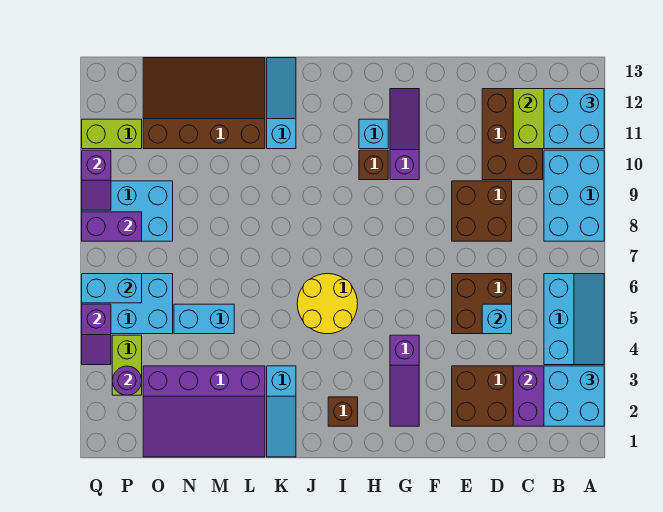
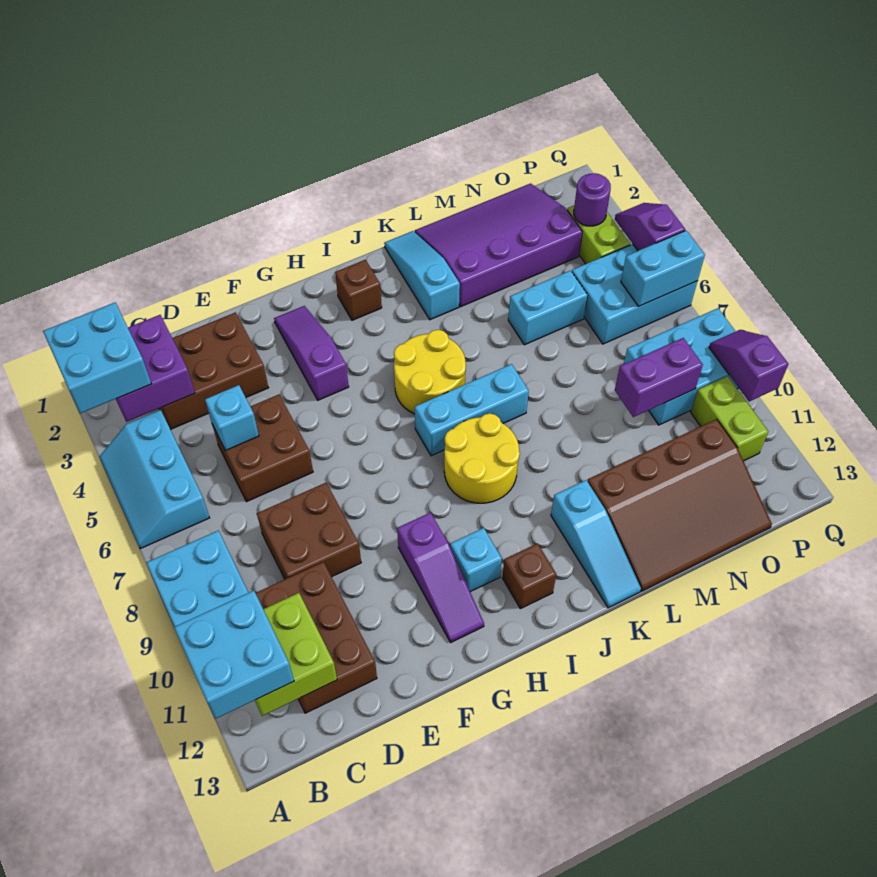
brown 1x1 brick [359,150,388,180] -> brown 1x1 brick moved to [502,543,556,609]
none -> cyan 1x3 brick [415,364,529,456]
none -> yellow 2x2 round brick [444,413,520,503]
purple 1x2 brick [82,212,142,241] -> purple 1x2 brick moved to [615,338,703,417]
lime 1x2 brick [82,119,142,149] -> lime 1x2 brick turned to [691,376,768,461]

